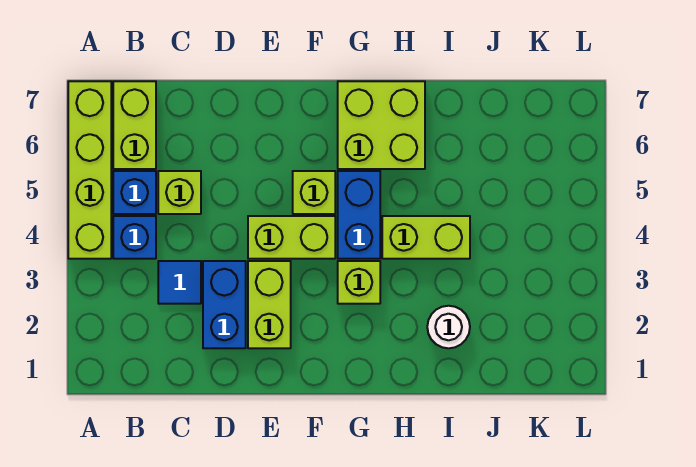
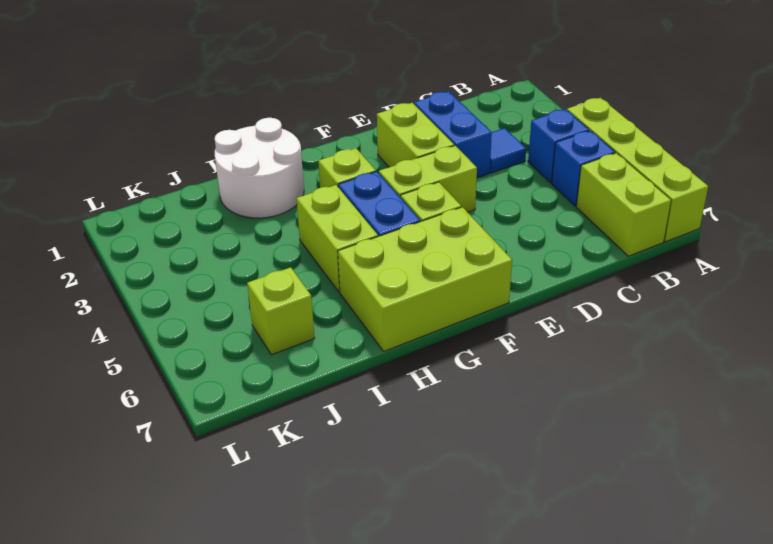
lime 1x1 brick [158,171,201,214] -> lime 1x1 brick moved to [247,267,314,355]
lime 2x2 brick [338,81,425,169] -> lime 2x3 brick [338,207,512,351]
lime 1x2 brick [382,216,470,259] -> lime 1x2 brick turned to [296,185,378,292]
white 1x1 round brick [427,306,470,348] -> white 2x2 round brick [215,118,304,218]

